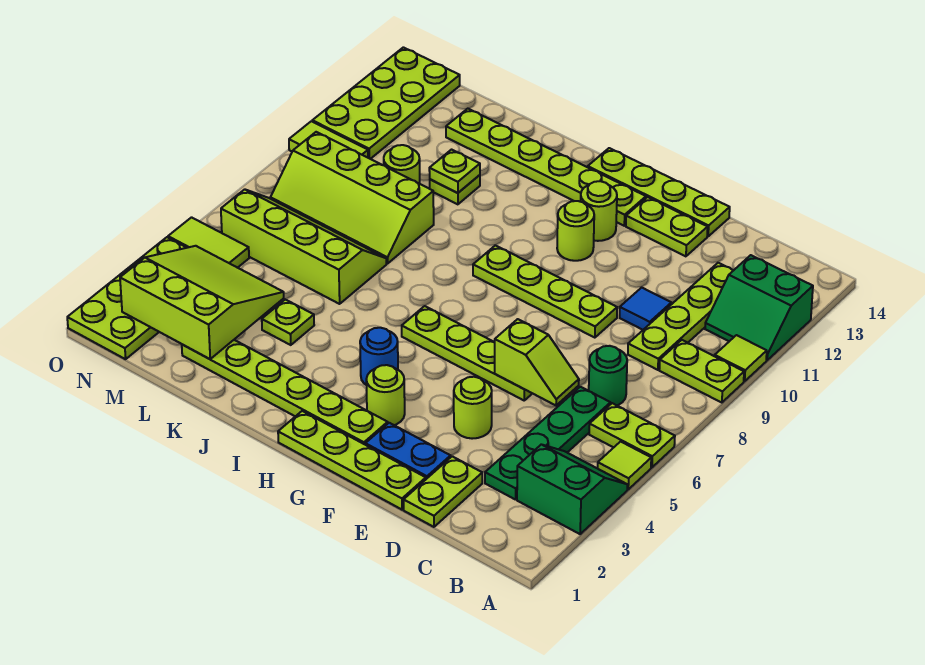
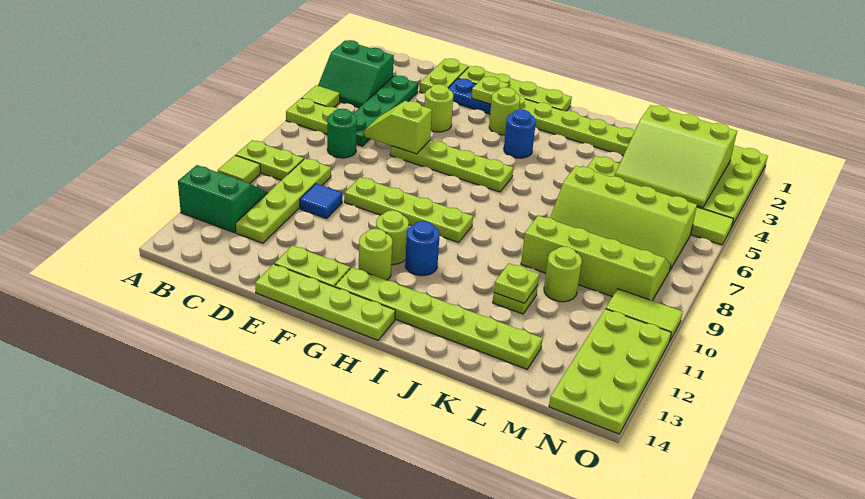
none -> lime 1x1 plate [472,76,509,104]
none -> blue 1x1 round brick [405,221,440,276]

